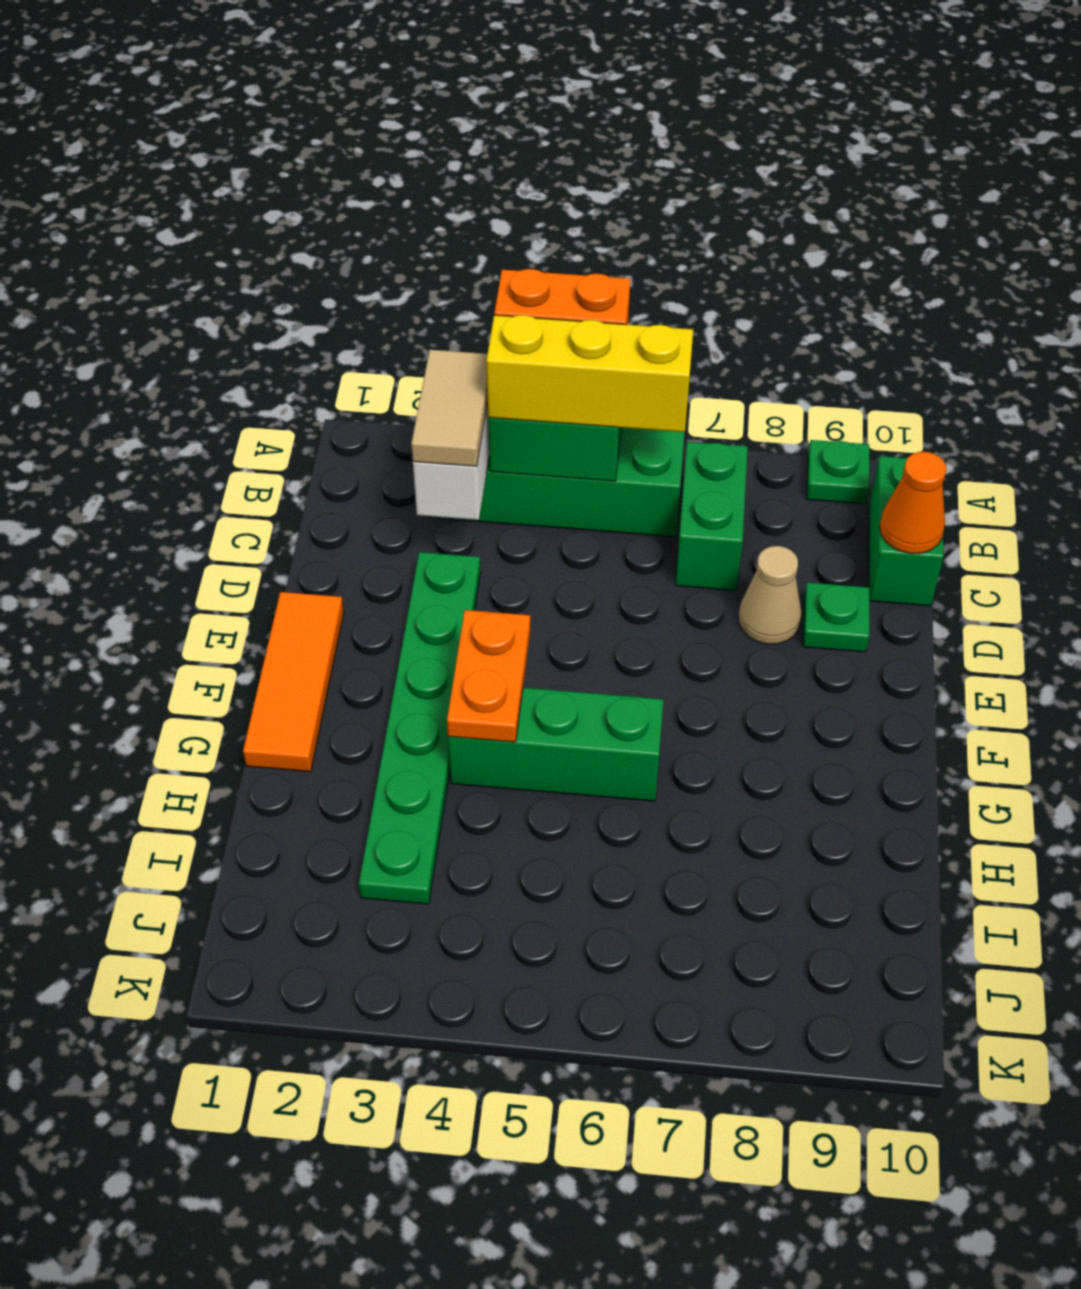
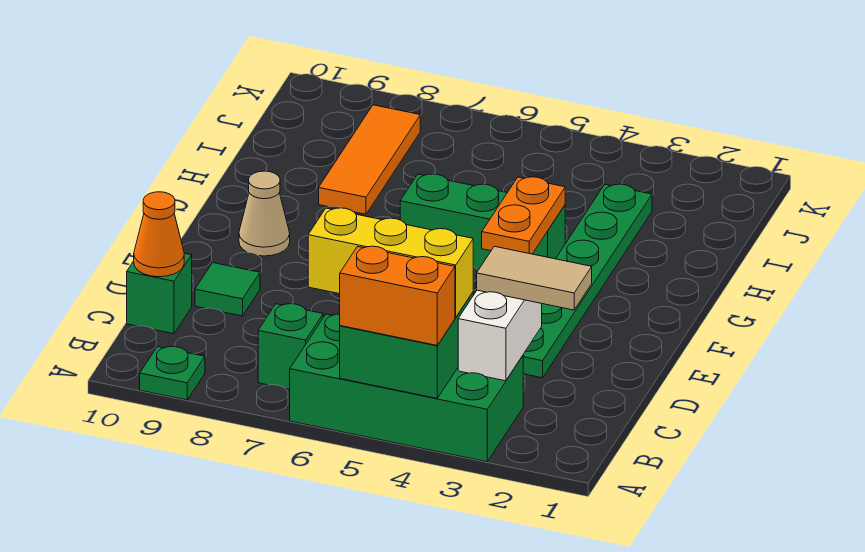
tan 1x2 tile [411,350,488,466] -> tan 1x2 tile turned to [477,246,592,310]
green 1x2 brick [675,442,748,590] -> green 1x1 brick [258,304,323,389]
green 1x2 brick [869,456,944,606] -> green 1x1 brick [127,253,192,334]
tan 1x1 cone [738,546,802,644] -> tan 1x1 cone moved to [239,171,290,256]
green 1x1 plate [803,583,869,652] -> green 1x1 tile [195,263,260,316]
orange 1x3 tile [243,592,344,772] -> orange 1x3 tile moved to [319,105,420,214]

